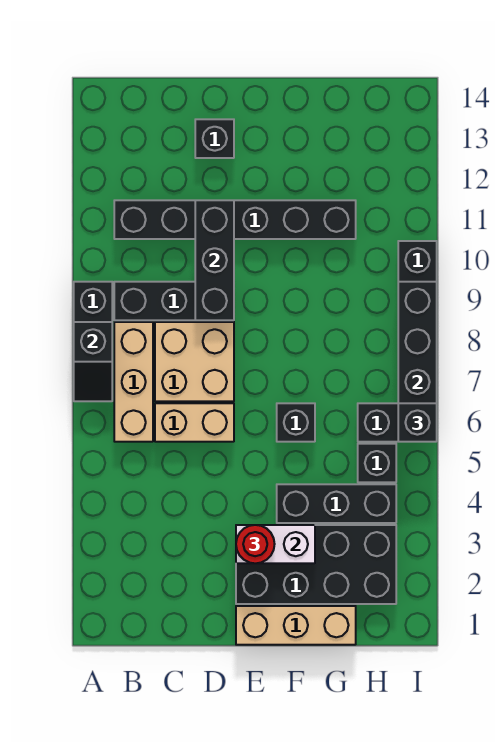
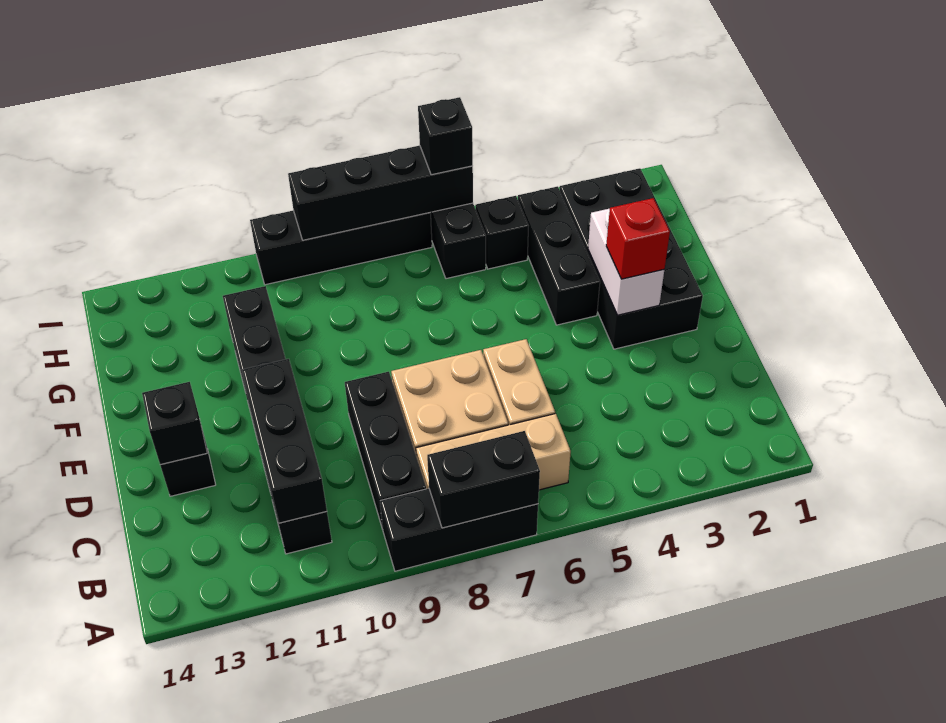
black 1x2 slope [74,322,112,401] -> black 1x2 brick [427,431,540,528]
black 1x3 brick [195,200,234,320] -> black 1x3 brick turned to [242,359,327,523]
tan 1x3 brick [236,606,356,645] -> none
red 1x1 round brick [236,525,275,563] -> red 1x1 brick [606,198,670,279]
black 1x1 brick [277,403,315,442] -> black 1x1 brick moved to [142,382,207,465]

